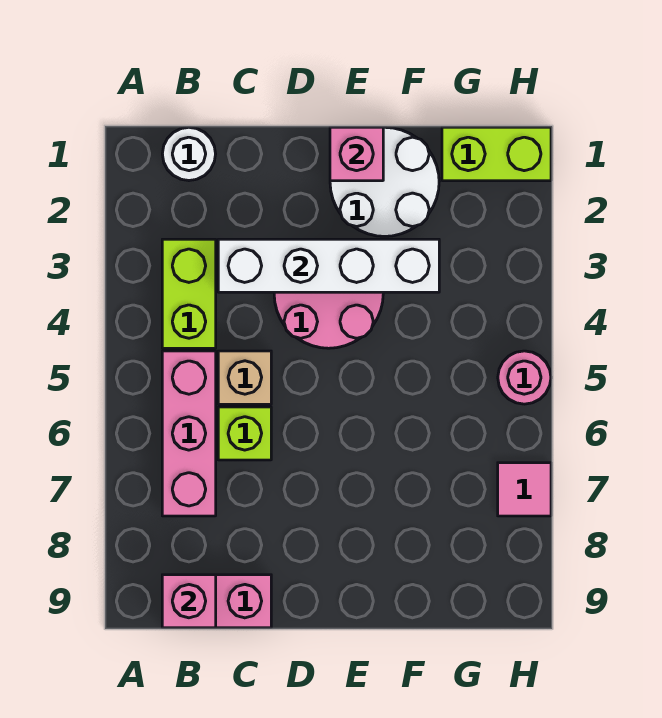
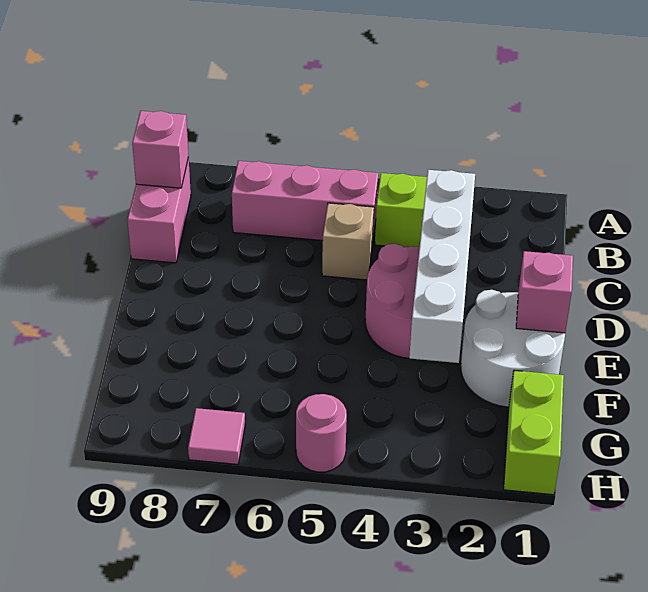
white 1x1 round brick [162,127,216,181] -> none
lime 1x1 brick [218,407,271,460] -> none

